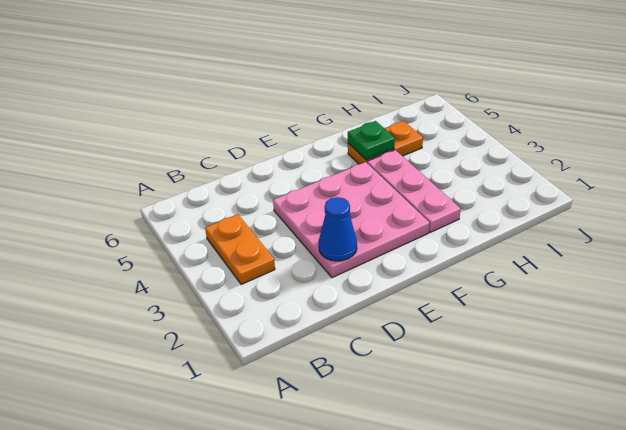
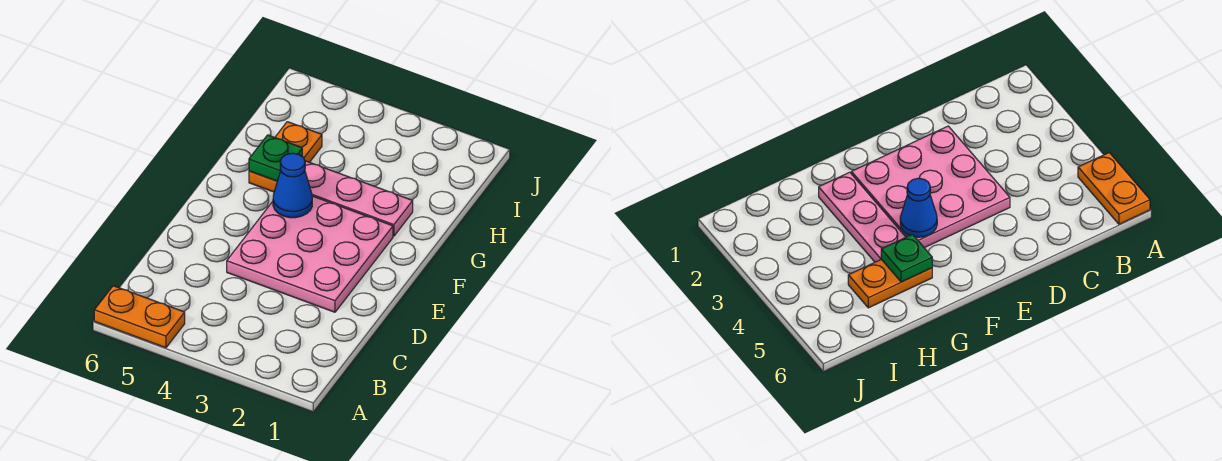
orange 1x2 plate [205,214,275,284] -> orange 1x2 plate moved to [94,286,185,348]
blue 1x1 cone [319,197,357,261] -> blue 1x1 cone moved to [273,153,312,218]

